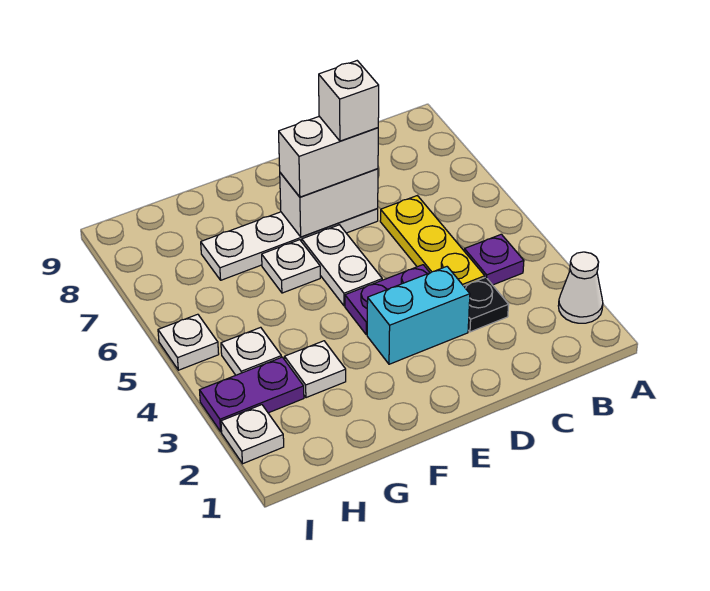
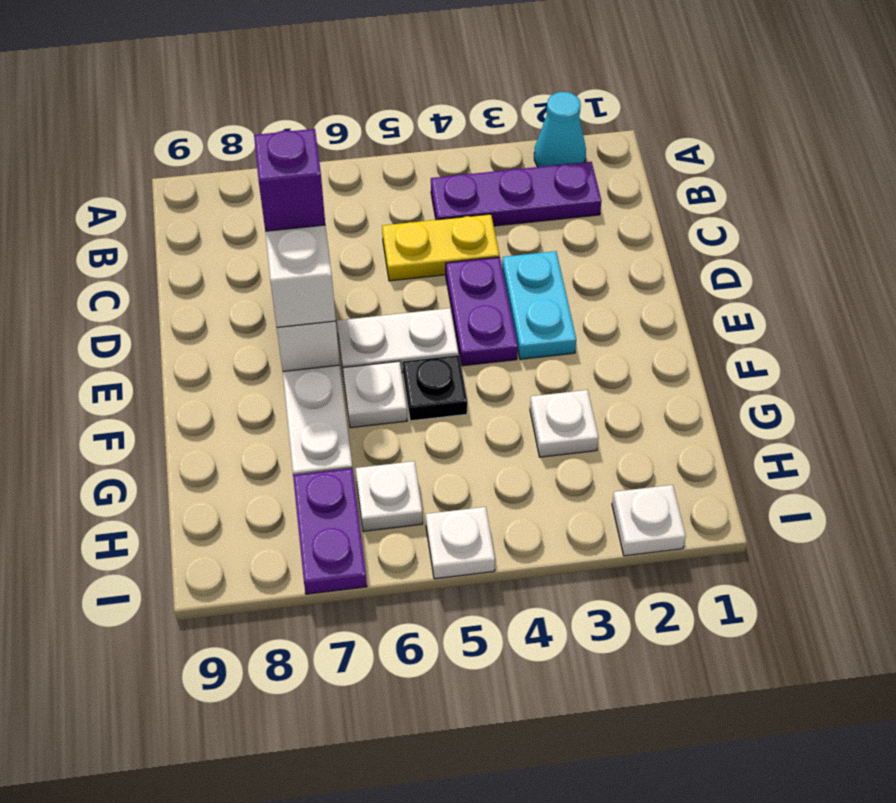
white 1x1 cone [558,252,603,323] -> cyan 1x1 cone [534,92,586,167]
purple 1x1 plate [464,234,524,285] -> purple 1x3 plate [431,162,601,226]
black 1x1 plate [464,277,509,332] -> black 1x1 plate moved to [403,355,467,421]
yellow 1x3 plate [380,196,485,286] -> yellow 1x2 plate [382,214,499,281]
cyan 1x2 brick [367,267,470,364] -> cyan 1x2 plate [502,251,576,359]
white 1x1 brick [319,61,379,141] -> purple 1x1 brick [254,129,325,231]
purple 1x2 plate [200,357,304,432] -> purple 1x2 plate moved to [293,468,367,594]
white 1x1 plate [221,327,281,375] -> white 1x1 plate moved to [356,461,423,531]

